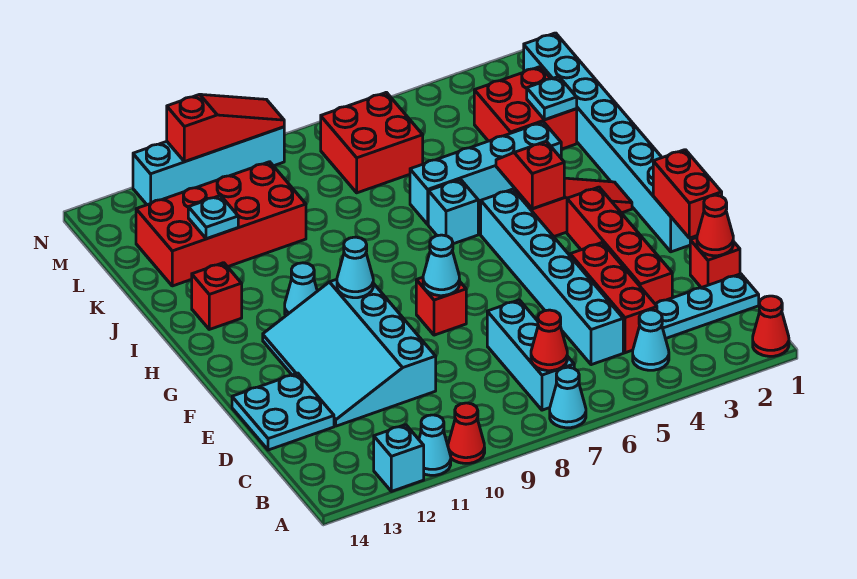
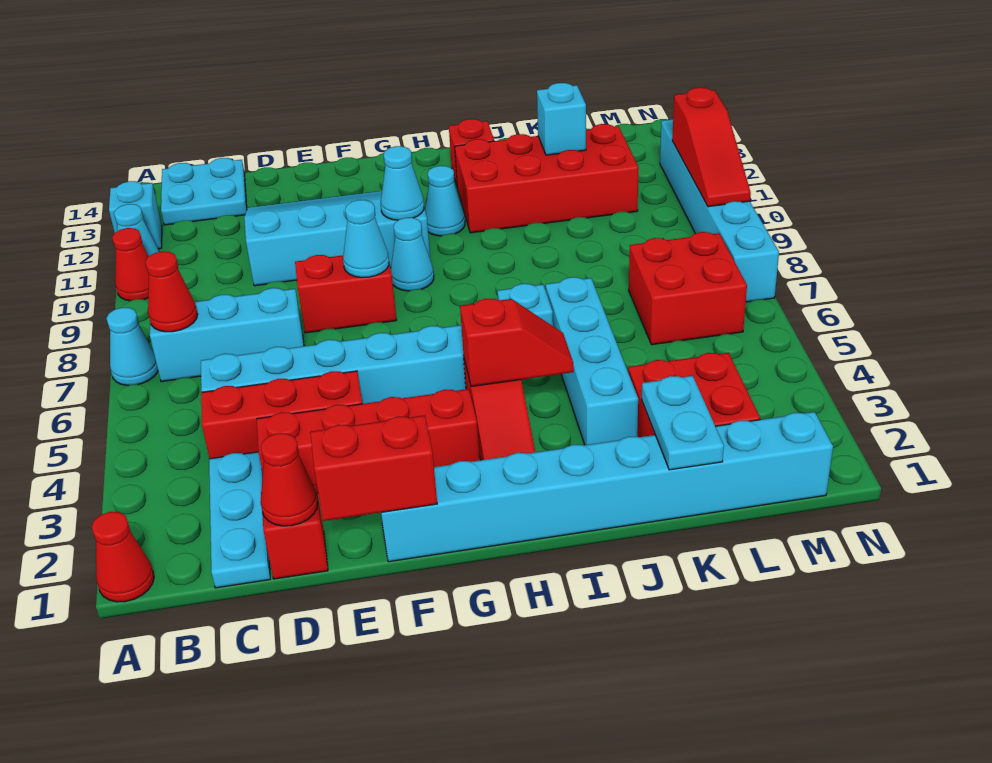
cyan 1x1 cone [633,310,669,370] -> cyan 1x1 cone moved to [391,218,434,291]
cyan 2x2 plate [232,373,334,450] -> cyan 2x2 plate moved to [161,158,247,225]
red 1x1 brick [416,277,466,335] -> red 1x2 brick [295,255,396,333]
cyan 1x1 plate [527,77,577,120] -> cyan 1x2 plate [642,376,724,470]
red 2x4 brick [136,162,306,286] -> red 2x4 brick turned to [455,124,639,233]
cyan 1x1 plate [188,196,238,239] -> cyan 1x1 brick [537,83,586,155]
cyan 1x4 brick [133,127,284,205] -> cyan 1x6 brick [660,119,779,302]

